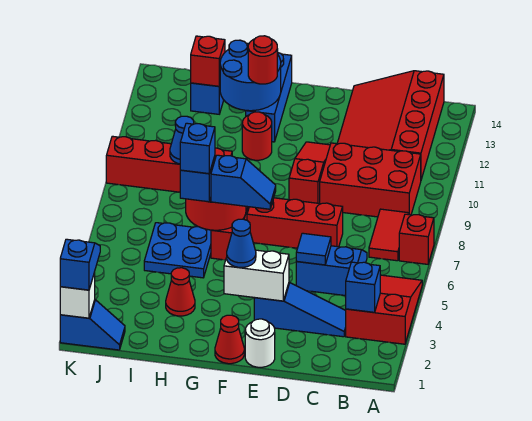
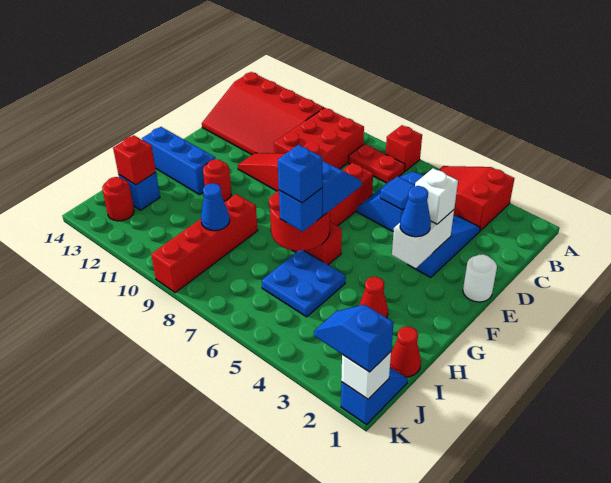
blue 1x1 brick [346,262,380,312] -> none
red 1x2 tile [369,209,409,261] -> red 1x2 plate [349,144,405,183]
none -> white 1x1 brick [415,168,458,224]
red 1x1 cone [215,315,244,364] -> red 1x1 cone moved to [390,327,421,377]
blue 2x2 round brick [220,40,281,111] -> none
red 1x1 round brick [248,36,277,84] -> red 1x1 round brick moved to [102,177,134,221]

